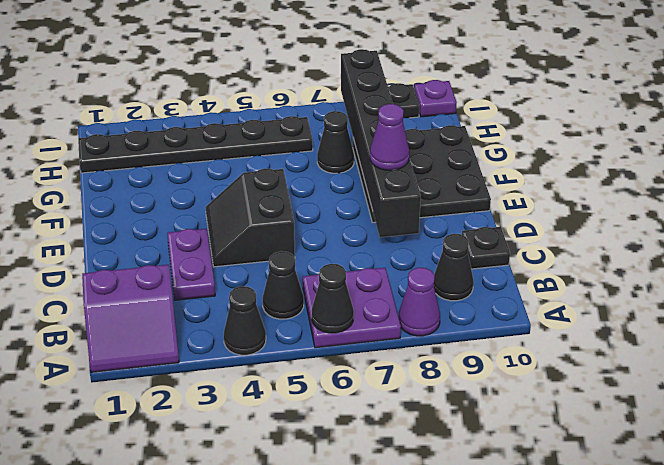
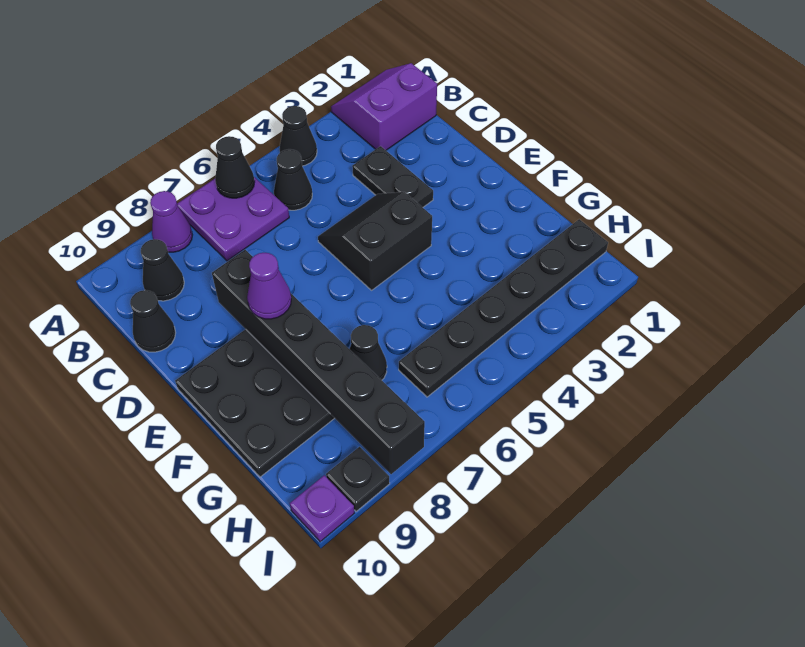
purple 1x2 plate [167,229,215,300] -> black 1x2 plate [352,146,433,207]
black 1x1 plate [462,227,510,269] -> black 1x1 cone [130,290,176,352]
black 2x2 slope [206,168,295,267] -> black 2x2 slope turned to [318,192,432,290]

